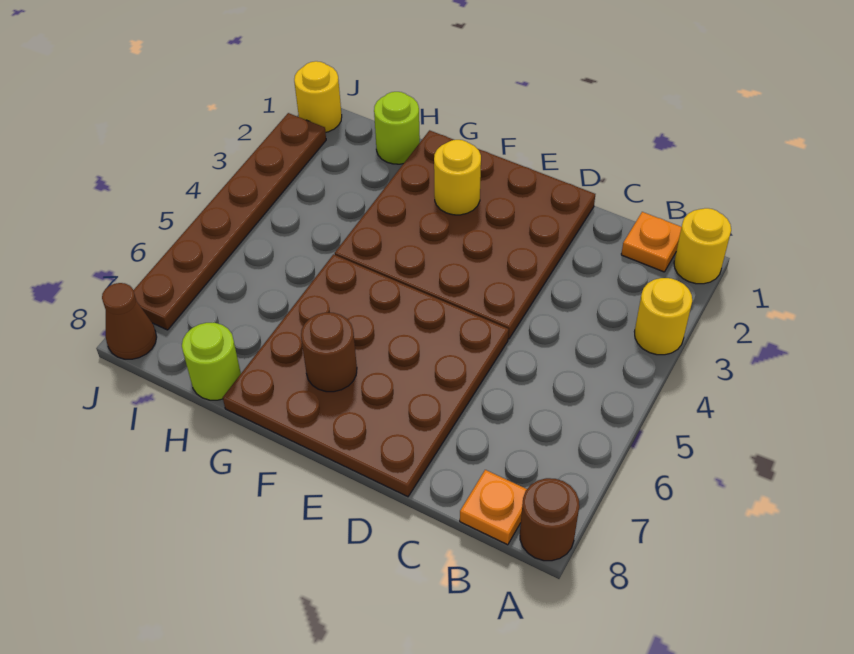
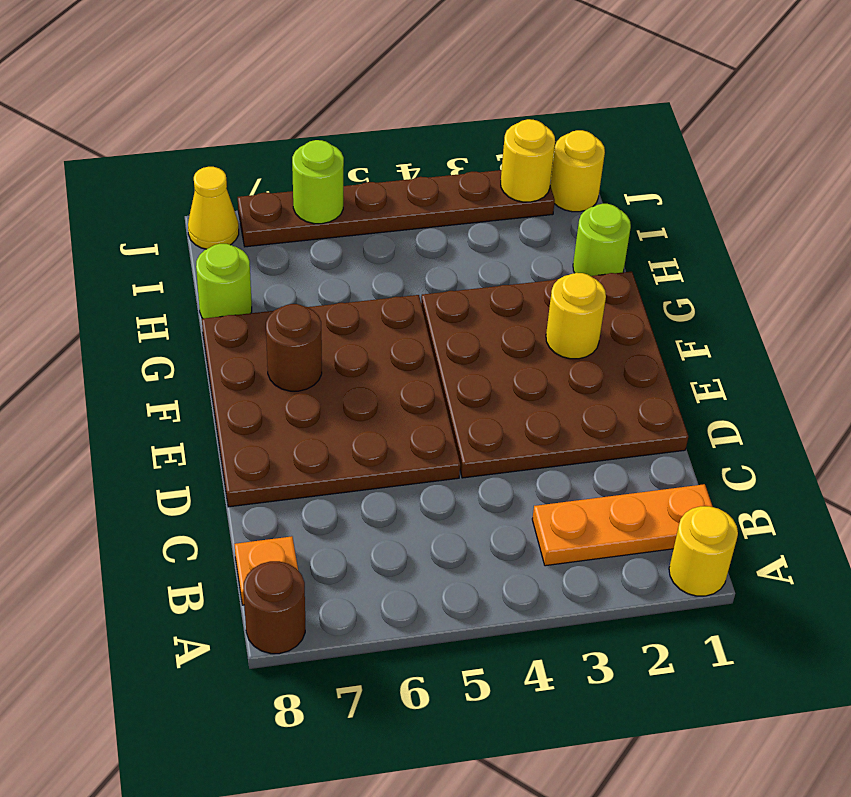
yellow 1x1 round brick [635,278,692,355] -> yellow 1x1 round brick moved to [501,119,555,202]
orange 1x1 plate [621,212,681,272] -> orange 1x3 plate [532,484,713,566]
none -> lime 1x1 round brick [292,140,344,224]
brown 1x1 cone [102,283,157,359] -> yellow 1x1 cone [188,167,239,249]

